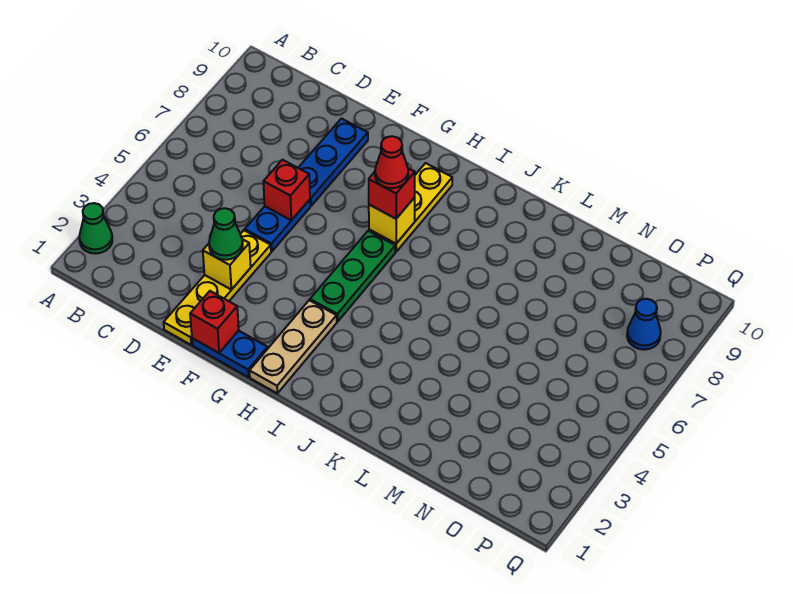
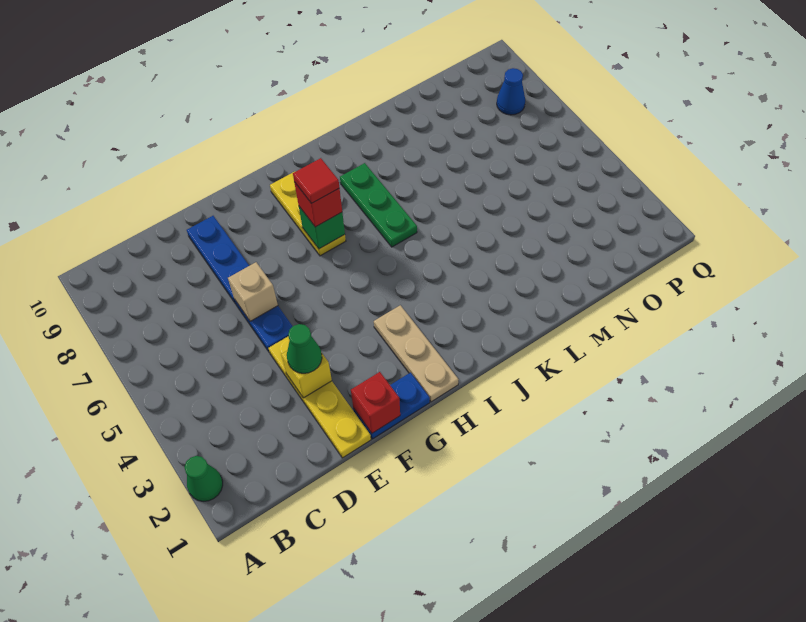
red 1x1 brick [263,160,310,220] -> tan 1x1 brick [228,262,278,321]
green 1x3 plate [310,231,395,322] -> green 1x3 plate moved to [340,163,417,247]
yellow 1x1 brick [369,198,415,244] -> green 1x1 brick [299,207,345,249]
red 1x1 cone [375,136,408,188] -> red 1x1 tile [293,158,339,203]

